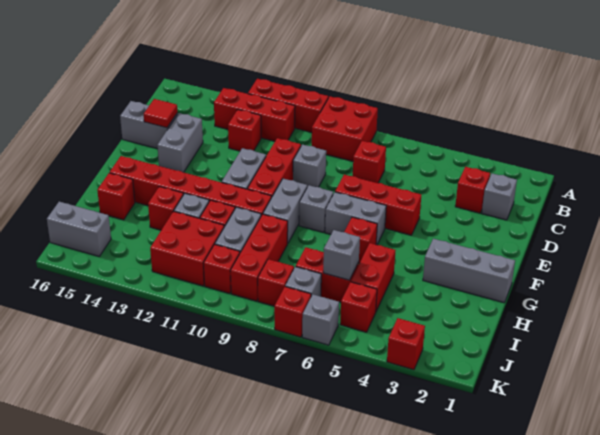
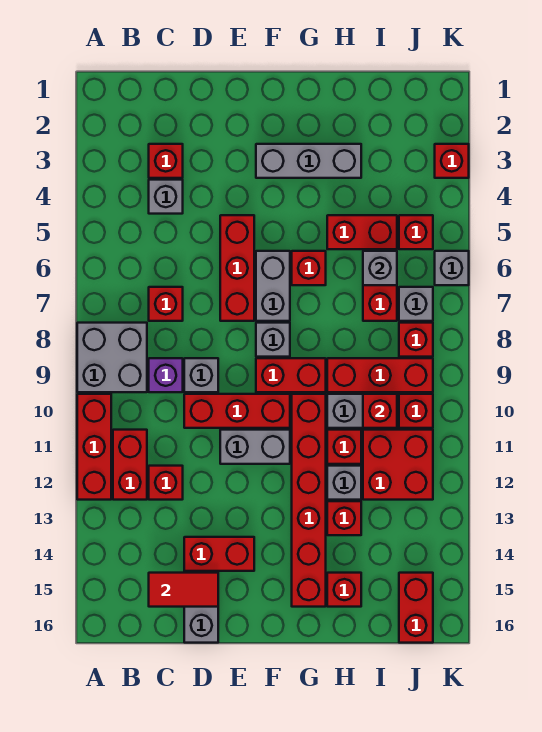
red 2x2 brick [312,96,378,161] -> grey 2x2 brick [77,323,147,392]
red 1x3 brick [214,88,295,141] -> red 1x2 brick [113,430,147,500]
grey 1x1 brick [482,173,517,220] -> grey 1x1 brick moved to [149,180,183,214]
none -> purple 1x1 brick [149,358,183,392]
grey 1x2 brick [157,113,203,172] -> red 1x2 brick [184,537,254,571]
red 1x1 tile [144,99,178,128] -> red 1x2 tile [149,573,218,607]
grey 1x2 brick [263,179,307,244] -> red 1x2 brick [256,358,326,392]
grey 1x3 brick [423,239,515,302] -> grey 1x3 brick turned to [256,144,361,178]
grey 1x2 brick [47,202,111,256] -> red 1x2 brick [399,573,433,643]
red 1x1 brick [274,287,311,337] -> red 1x1 brick moved to [363,394,397,428]

